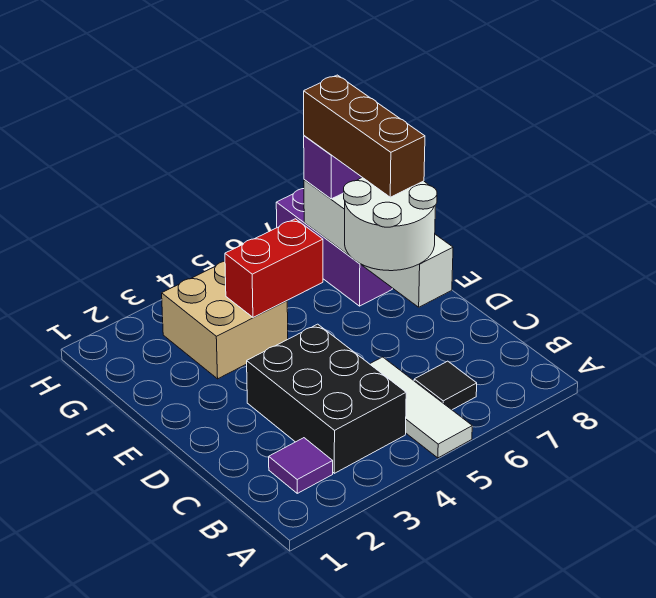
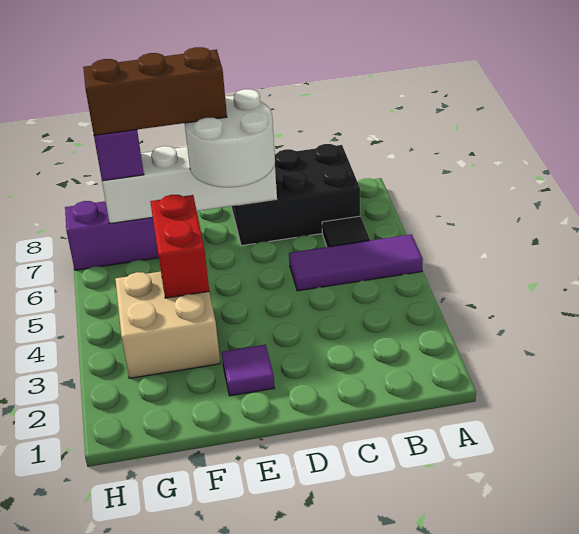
white 1x3 tile [370,357,472,458] -> purple 1x3 tile [289,234,423,291]
purple 1x1 tile [269,438,333,493] -> purple 1x1 tile moved to [222,345,275,396]
black 2x3 brick [247,324,406,473] -> black 2x3 brick moved to [231,144,360,246]

